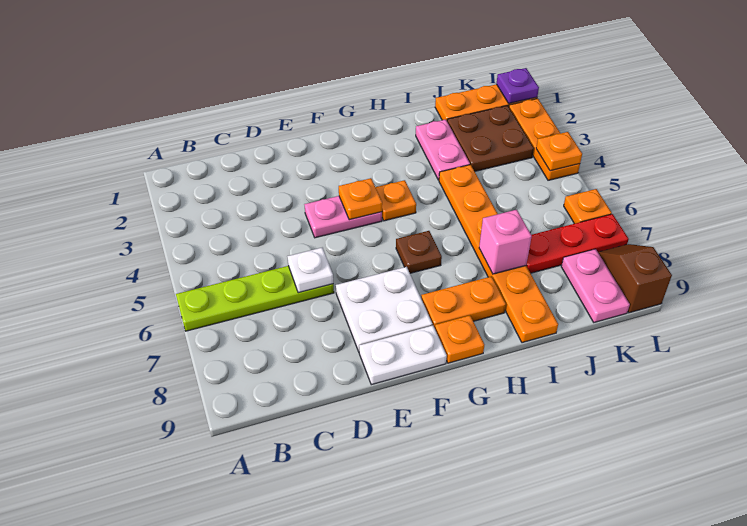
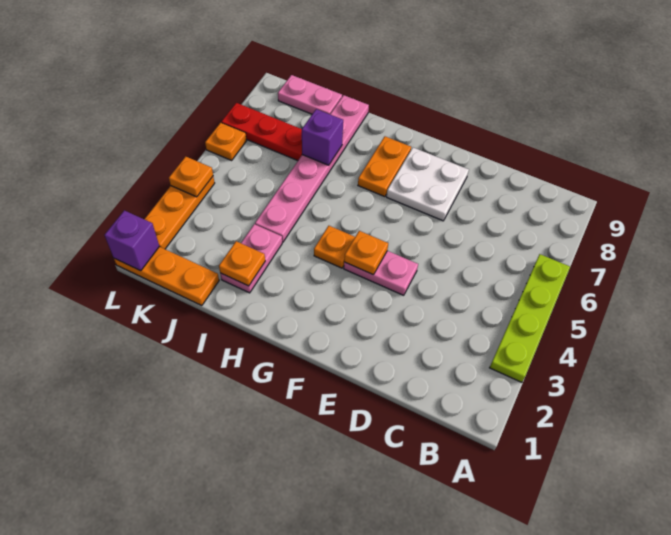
lime 1x4 plate [176,266,334,331] -> lime 1x4 plate turned to [490,254,570,382]
white 1x1 plate [287,248,333,293] -> none
white 1x2 plate [359,325,447,385] -> none
brown 1x1 plate [396,231,442,273] -> none
orange 1x2 plate [421,276,506,328] -> orange 1x2 plate turned to [358,136,411,197]
orange 1x1 plate [435,315,484,363] -> orange 1x1 plate moved to [219,241,265,286]
orange 1x6 plate [439,165,558,343] -> pink 1x6 plate [255,95,369,242]
pink 1x1 brick [479,210,532,274] -> purple 1x1 brick [302,109,343,165]
brown 2x2 plate [447,105,534,171] -> none
pink 1x2 plate [561,249,630,322] -> pink 1x2 plate turned to [278,75,342,114]
purple 1x1 plate [497,68,539,104] -> purple 1x1 brick [105,210,159,271]
brown 1x2 slope [598,244,672,313] -> none

